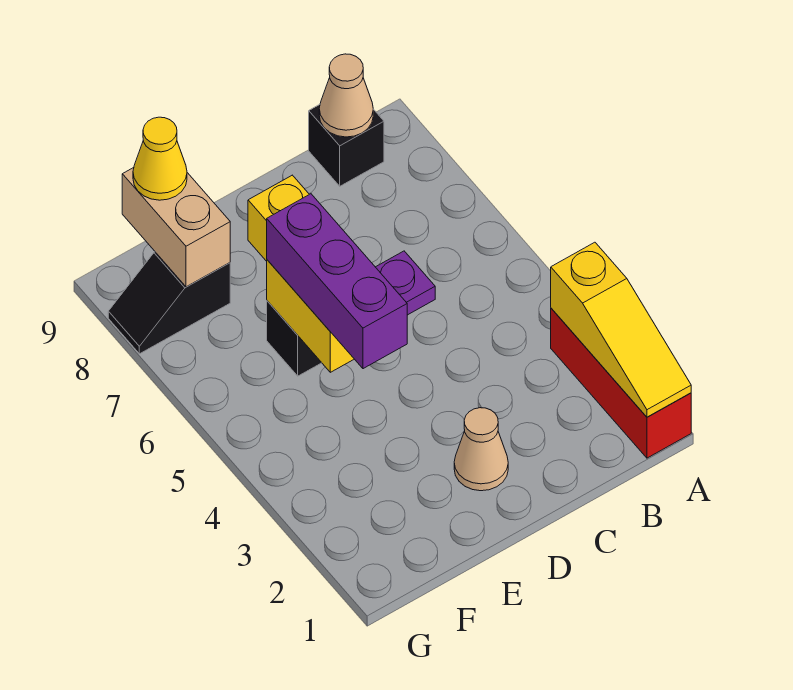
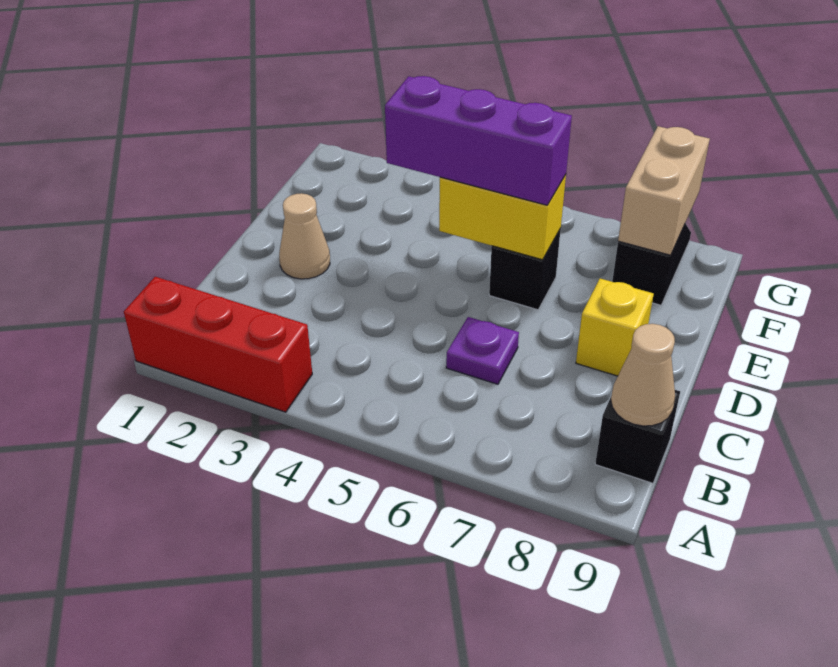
yellow 1x3 slope [551,242,691,417] -> none
tan 1x2 brick [122,168,230,287] -> tan 1x2 brick turned to [618,126,710,255]
yellow 1x1 cone [133,117,187,200] -> none

